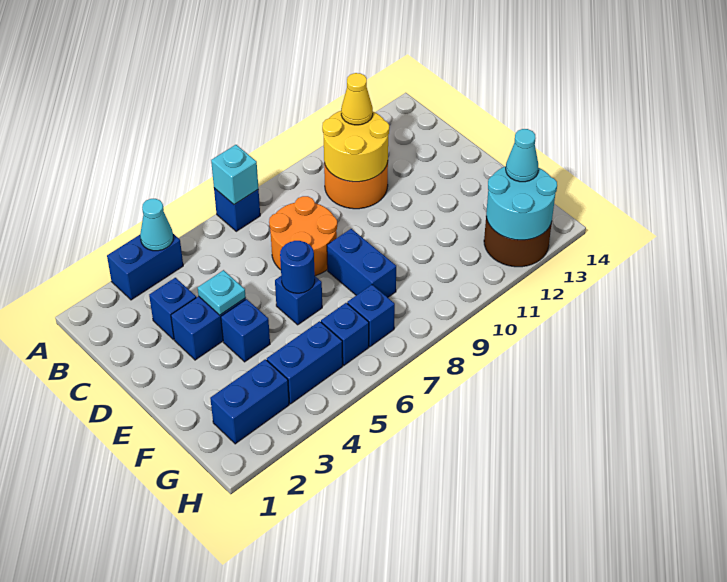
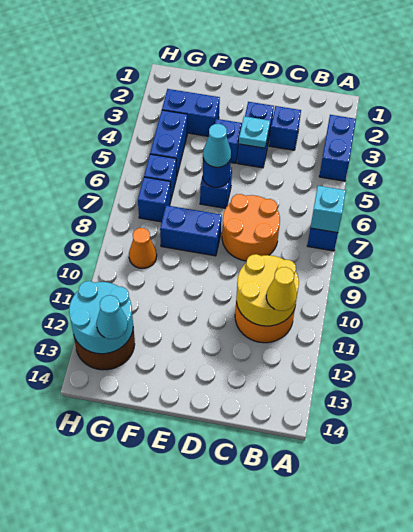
cyan 1x1 cone [140,199,173,251] -> cyan 1x1 cone moved to [203,124,231,167]
blue 1x2 brick [210,359,289,444] -> blue 1x2 brick turned to [162,89,220,136]
none -> orange 1x1 cone [129,228,157,268]

